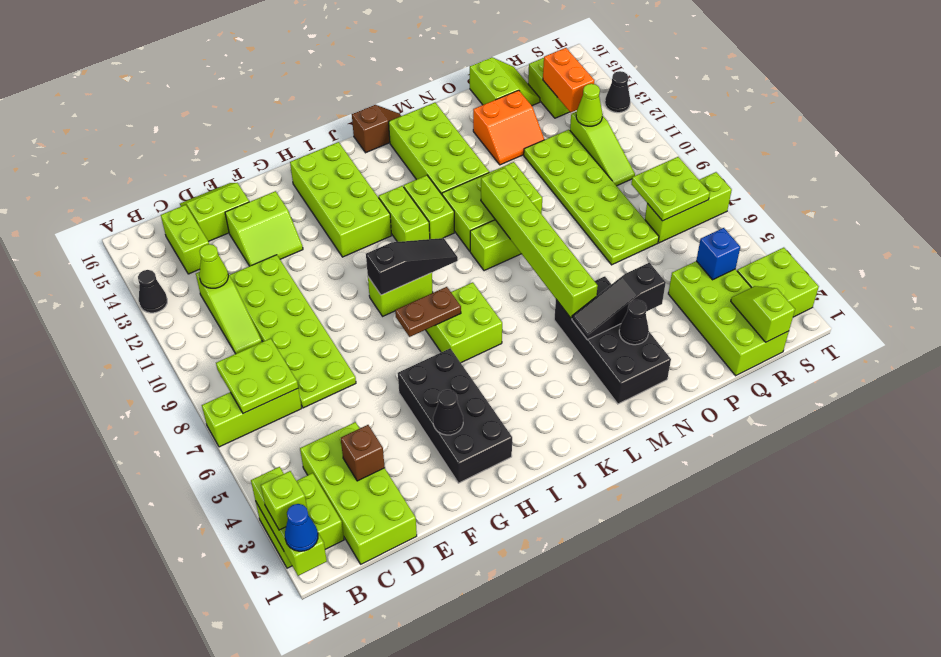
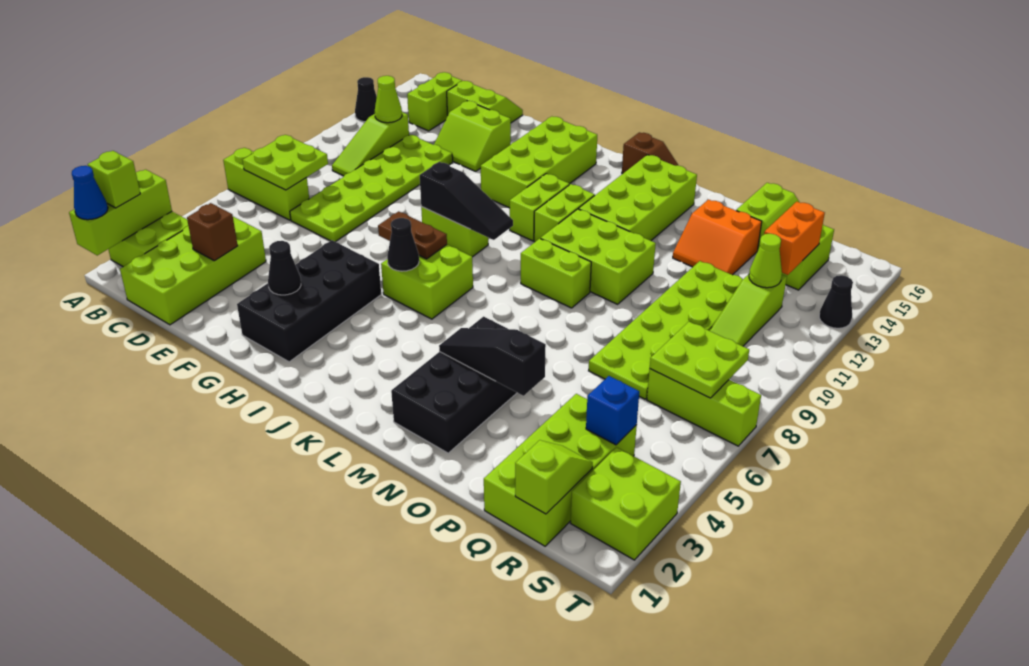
lime 1x6 brick [481,168,598,318] -> none
black 1x1 cone [619,300,649,345] -> black 1x1 cone moved to [387,218,419,271]

